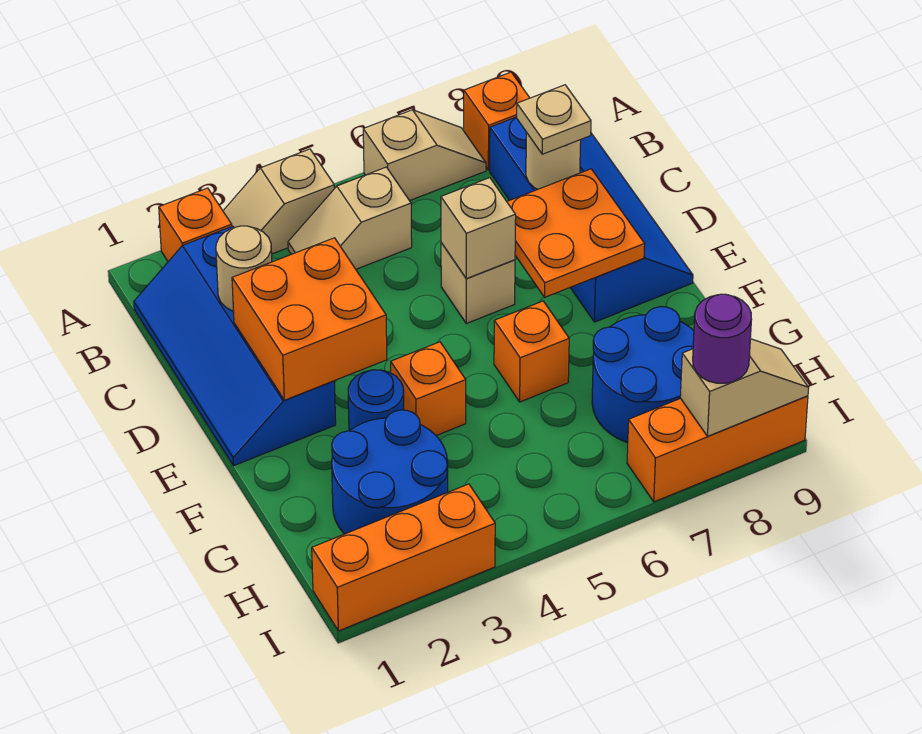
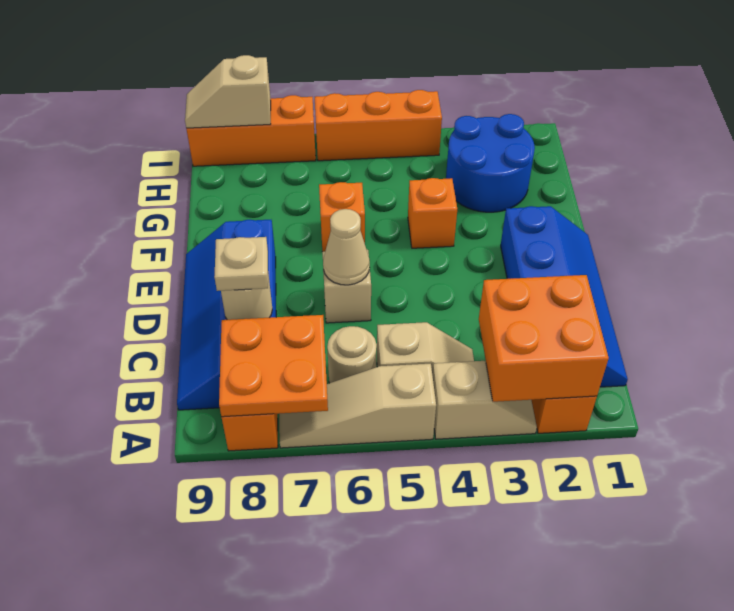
tan 1x2 slope [363,110,486,201] -> tan 1x3 slope [279,364,436,448]
tan 1x1 round brick [216,226,272,311] -> tan 1x1 round brick moved to [327,326,377,383]
orange 2x2 brick [232,238,387,400] -> orange 2x2 brick moved to [479,275,609,402]
tan 1x1 brick [441,178,516,279] -> tan 1x1 cone [323,209,370,285]
orange 2x2 plate [507,169,645,297] -> orange 2x2 plate moved to [219,315,328,417]
blue 1x1 round brick [348,370,404,431] -> none
blue 2x2 round brick [592,307,694,442] -> none
orange 1x3 brick [312,484,495,631] -> orange 1x3 brick moved to [315,90,442,161]
purple 1x1 round brick [693,294,752,383] -> none

